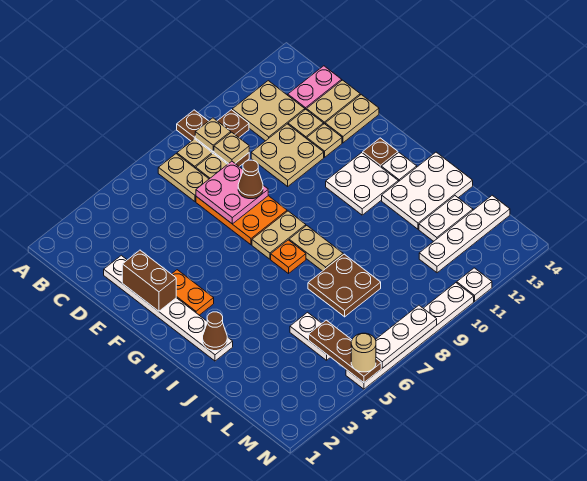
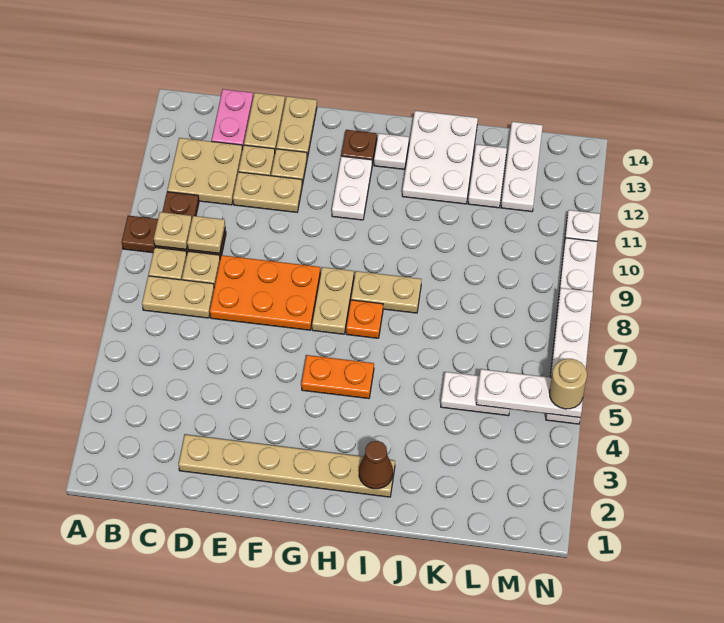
white 1x6 plate [104,255,233,361] -> tan 1x6 plate [179,435,395,497]
pink 2x2 plate [196,161,268,224] -> none
tan 2x2 plate [251,124,324,186] -> tan 1x2 plate [233,172,302,212]
brown 1x2 brick [122,250,176,311] -> none
brown 1x1 cone [238,160,263,199] -> none
orange 1x2 plate [172,270,214,315] -> orange 1x2 plate moved to [301,355,374,399]
white 2x2 plate [326,153,398,215] -> white 1x2 plate [332,156,372,220]
brown 2x2 plate [308,254,381,317] -> none
brown 1x3 plate [309,320,381,383] -> white 1x3 plate [476,369,583,418]
white 1x4 plate [419,195,510,273] -> white 1x3 plate [501,122,543,212]

